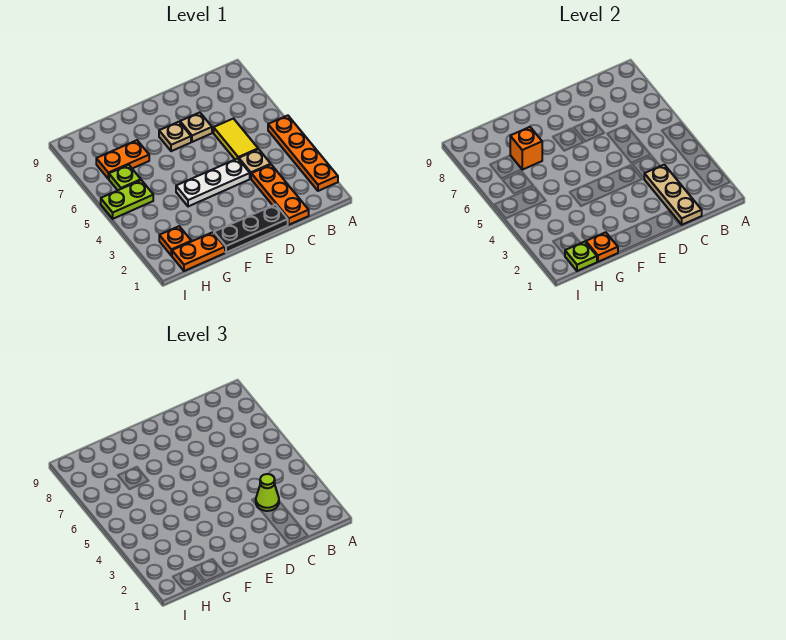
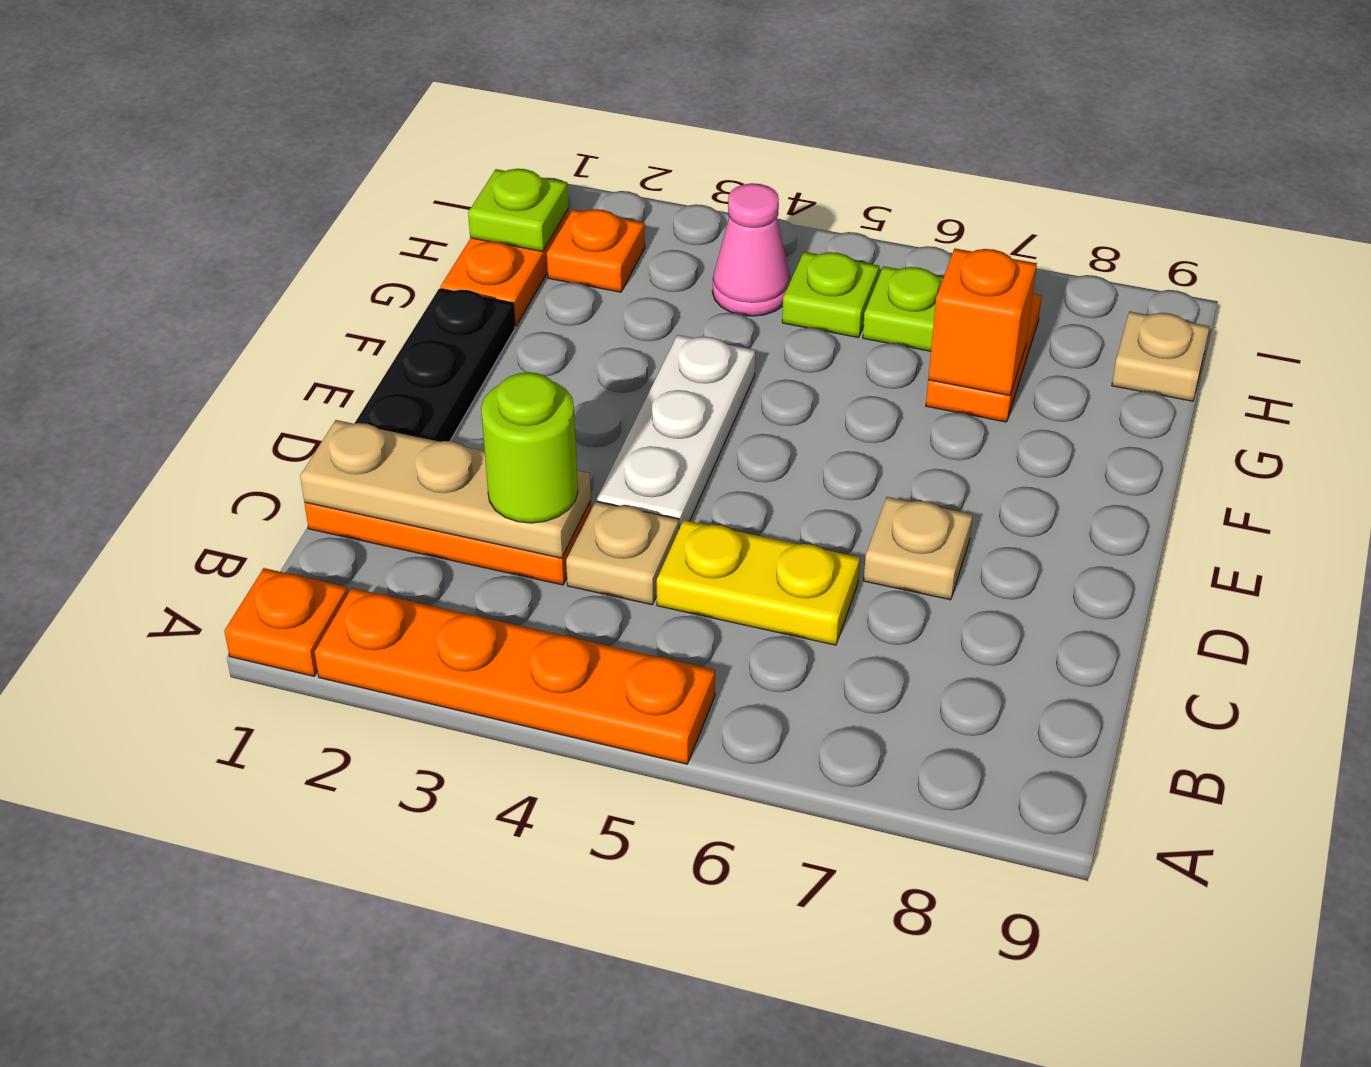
lime 1x1 cone [256,474,279,511] -> lime 1x1 round brick [481,372,578,523]
yellow 1x2 tile [214,119,258,159] -> yellow 1x2 plate [657,520,860,645]
tan 1x1 plate [159,122,191,151] -> tan 1x1 plate moved to [1112,311,1210,401]
orange 1x1 plate [586,232,618,262] -> orange 1x1 plate moved to [224,568,348,676]
none -> pink 1x1 cone [712,183,791,316]
lime 1x2 plate [101,180,153,219] -> lime 1x1 plate [782,252,879,338]

